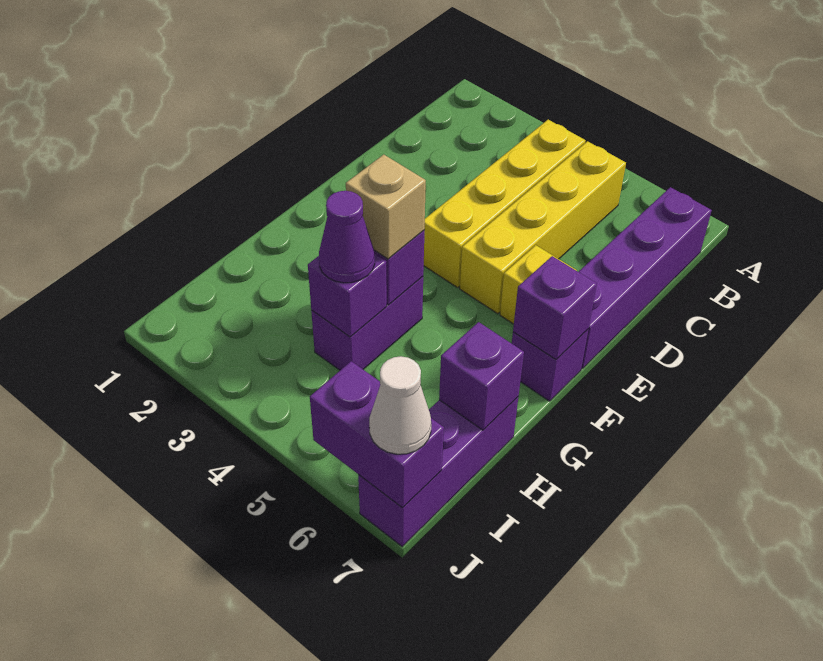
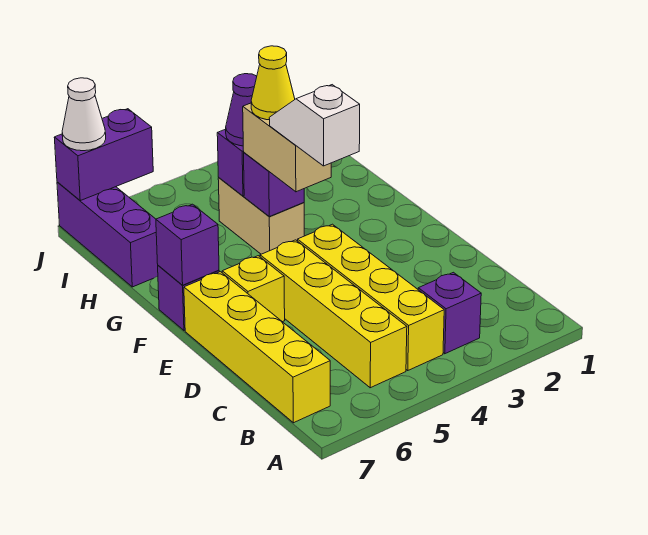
purple 1x4 brick [579,187,712,369] -> yellow 1x4 brick [184,272,330,423]
none -> white 1x2 slope [269,85,360,166]
purple 1x2 brick [311,277,423,370] -> tan 1x2 brick [218,178,304,254]
tan 1x1 brick [346,155,426,259] -> tan 1x2 brick [243,103,331,192]
none -> yellow 1x1 cone [251,46,295,120]
purple 1x1 brick [439,322,524,430] -> purple 1x1 brick moved to [418,272,481,354]

